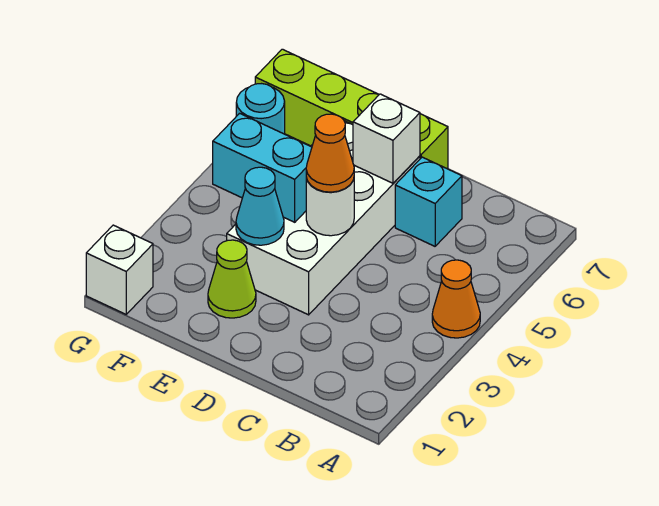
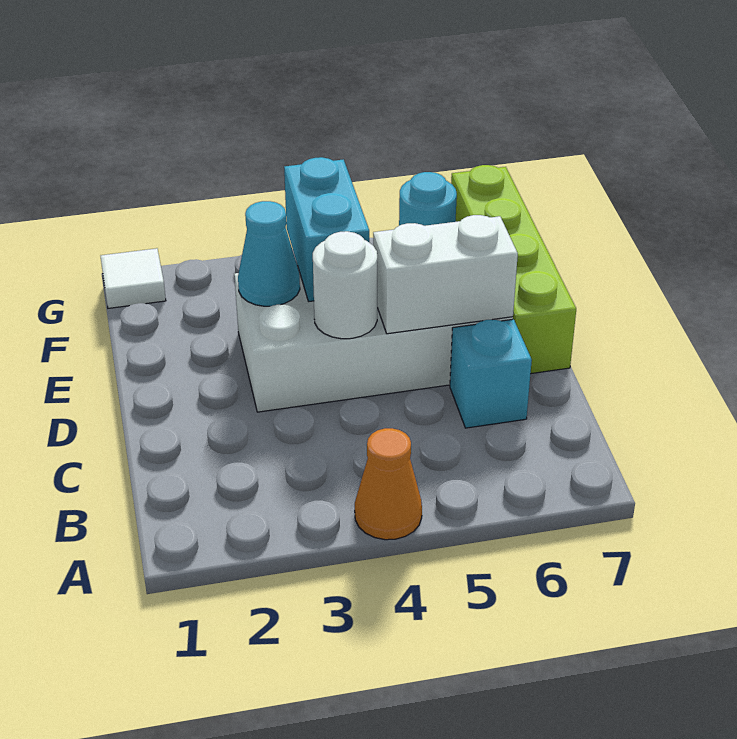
orange 1x1 cone [306,114,354,192] -> none
white 1x1 brick [353,94,420,183] -> white 1x2 brick [373,215,518,334]
lime 1x1 cone [208,240,256,318] -> none
white 1x1 brick [86,225,153,314] -> white 1x1 tile [101,248,166,308]

